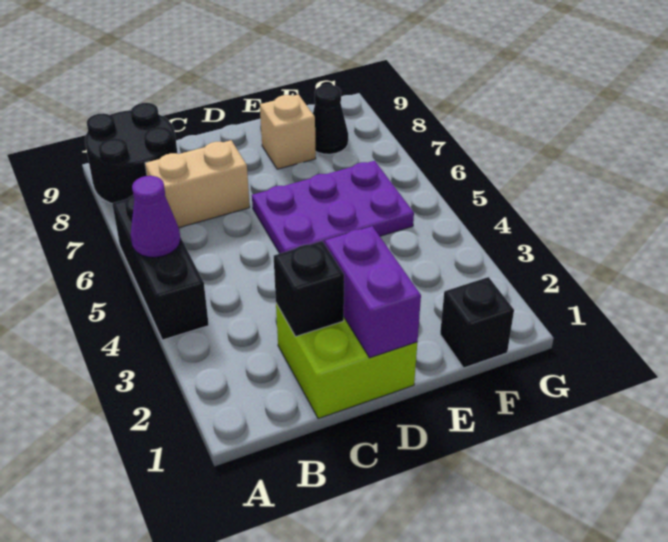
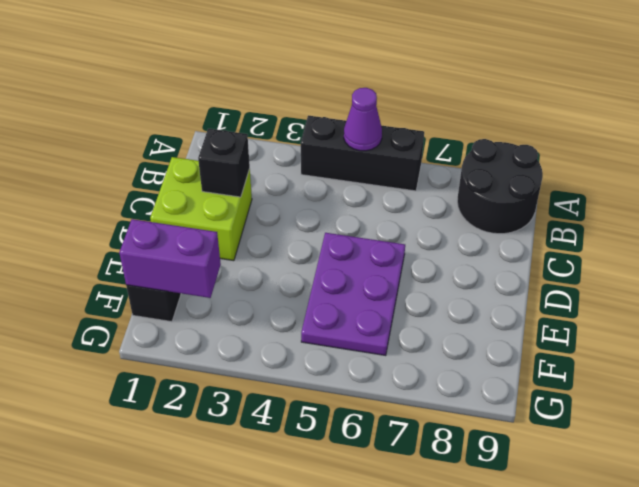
tan 1x2 brick [145,140,250,228] -> none
purple 1x2 brick [325,226,421,358] -> purple 1x2 brick moved to [119,219,221,298]
tan 1x1 brick [260,94,316,169] -> none
black 1x1 cone [313,85,348,154] -> none

